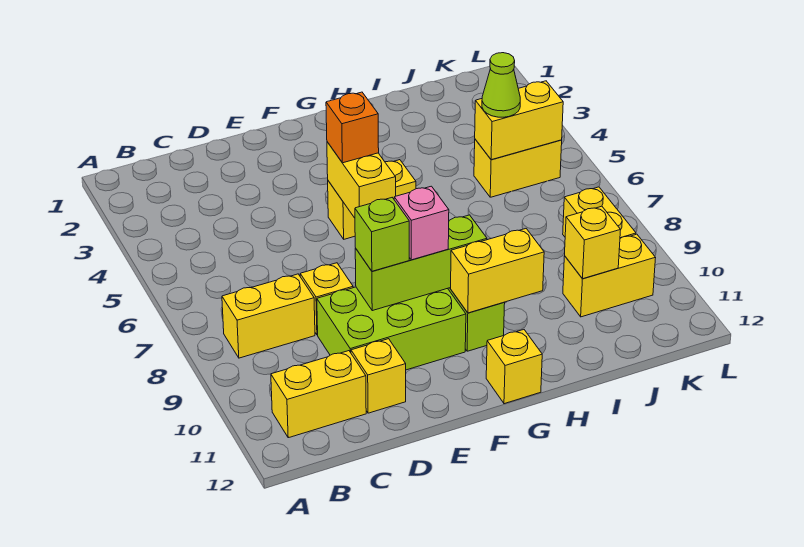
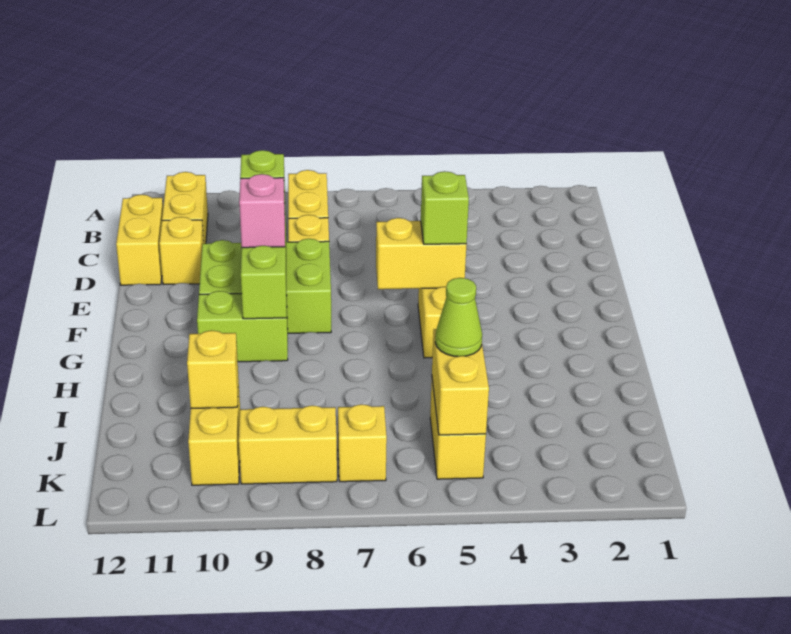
lime 2x3 brick [317,287,466,370] -> lime 2x3 brick turned to [199,239,331,333]
orange 1x1 brick [326,92,379,163] -> lime 1x1 brick [421,171,469,244]
yellow 1x2 brick [451,229,544,313] -> yellow 1x2 brick moved to [116,195,163,285]
yellow 1x1 brick [486,330,542,404] -> yellow 1x1 brick moved to [338,404,387,482]

